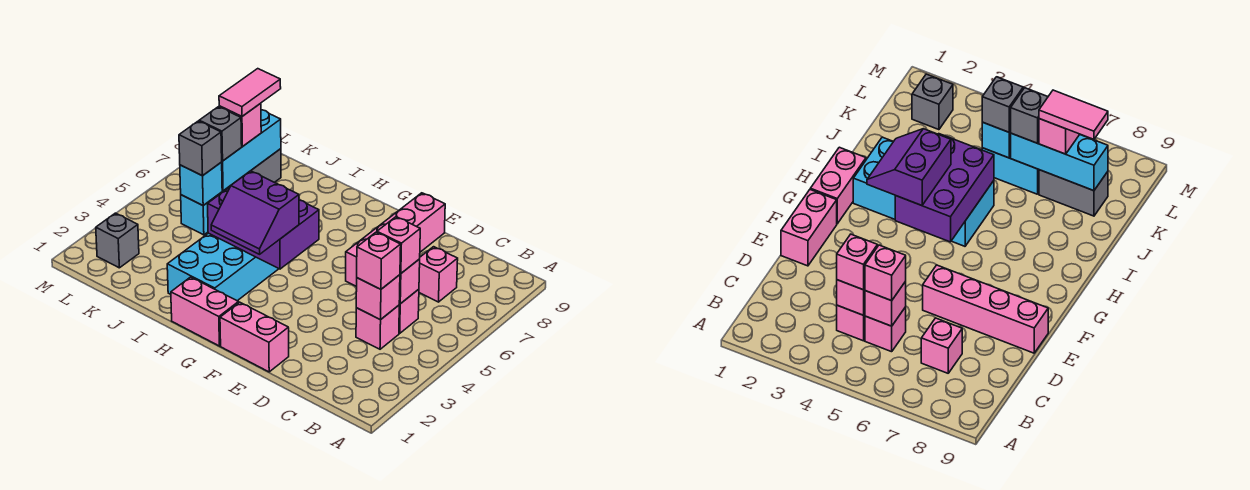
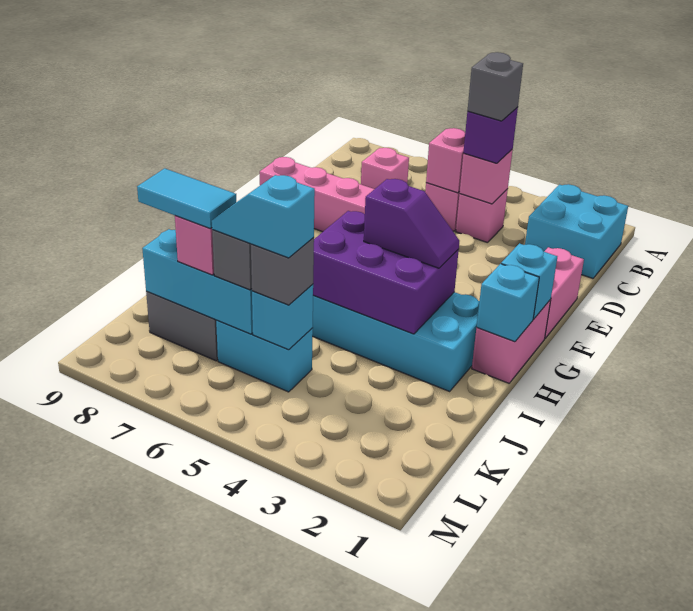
none -> cyan 2x2 brick [525,184,628,278]
pink 1x1 brick [357,232,401,289] -> purple 1x1 brick [463,107,518,163]
pink 1x1 brick [377,217,420,274] -> none
none -> cyan 1x1 brick [501,243,557,319]
purple 2x2 slope [211,171,299,254] -> purple 1x2 slope [364,179,459,268]
purple 2x3 brick [208,187,319,269] -> purple 2x3 brick turned to [313,211,459,334]
none -> cyan 1x1 brick [477,264,539,342]
none -> cyan 1x2 slope [212,175,315,258]
pink 1x2 tile [219,69,281,116] -> cyan 1x2 tile [137,168,236,229]
grey 1x1 brick [96,213,139,268] -> grey 1x1 brick moved to [467,52,523,121]

